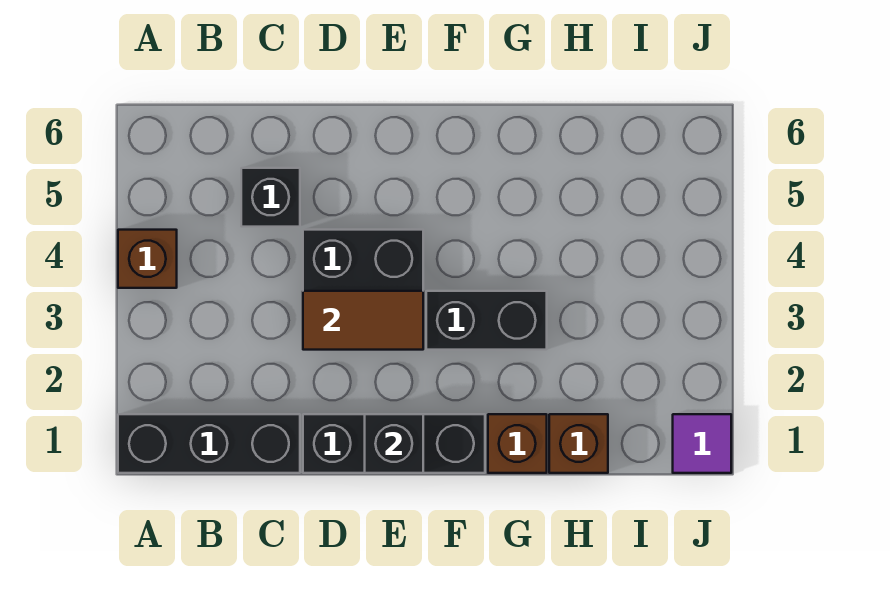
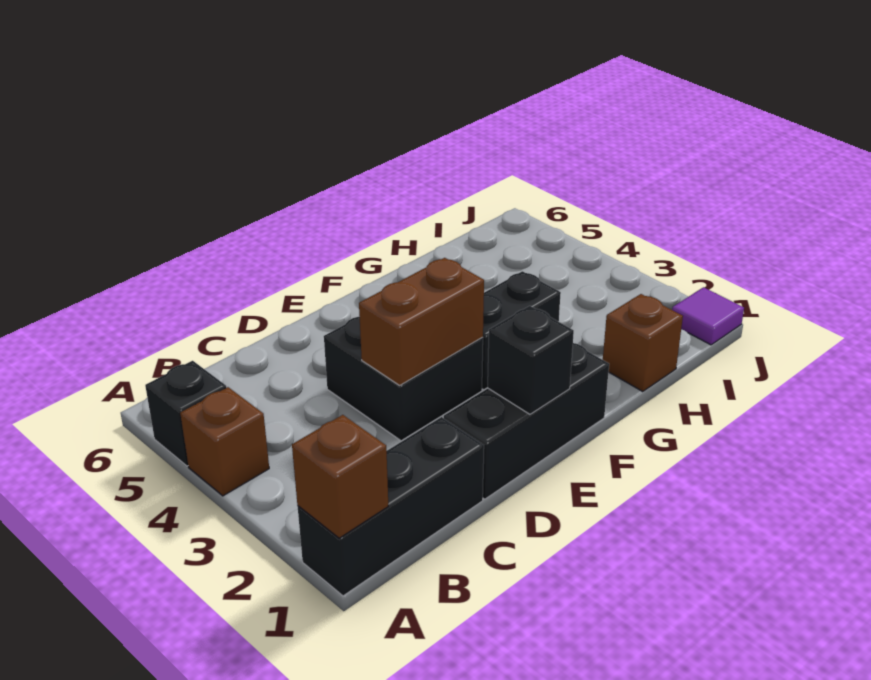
black 1x1 brick [241,168,300,227] -> black 1x1 brick moved to [145,361,227,466]
brown 1x2 tile [303,291,423,350] -> brown 1x2 brick [359,258,484,385]
brown 1x1 brick [488,414,547,473] -> brown 1x1 brick moved to [292,415,388,538]

